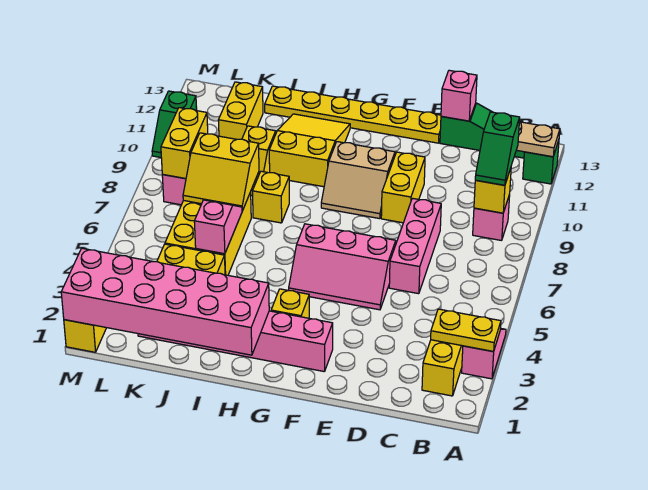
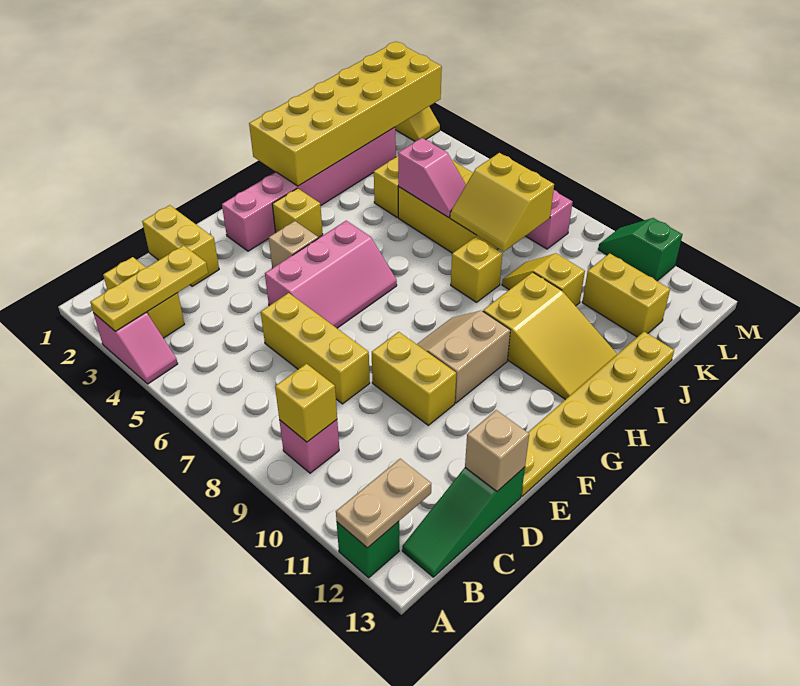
yellow 1x2 plate [431,309,501,351] -> yellow 1x3 plate [90,245,208,331]
green 1x2 slope [475,112,520,185] -> none
pink 1x3 brick [389,198,441,294] -> yellow 1x3 brick [261,293,370,404]
pink 1x1 brick [441,70,477,121] -> tan 1x1 brick [465,410,529,491]
pink 2x3 slope [289,224,396,310] -> pink 2x3 slope turned to [265,221,397,328]
none -> tan 1x1 brick [269,221,318,268]
pink 2x6 brick [61,248,269,355] -> yellow 2x6 brick [249,42,442,186]
yellow 2x2 slope [183,133,259,211] -> yellow 2x2 slope turned to [450,153,554,252]
yellow 1x2 brick [161,108,208,179] -> yellow 1x2 brick moved to [142,205,219,286]

